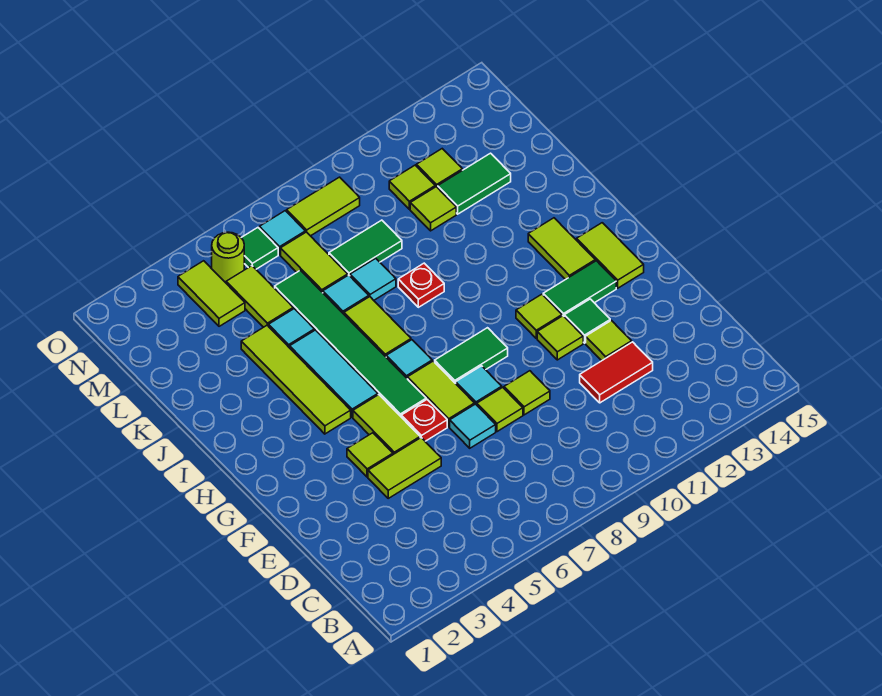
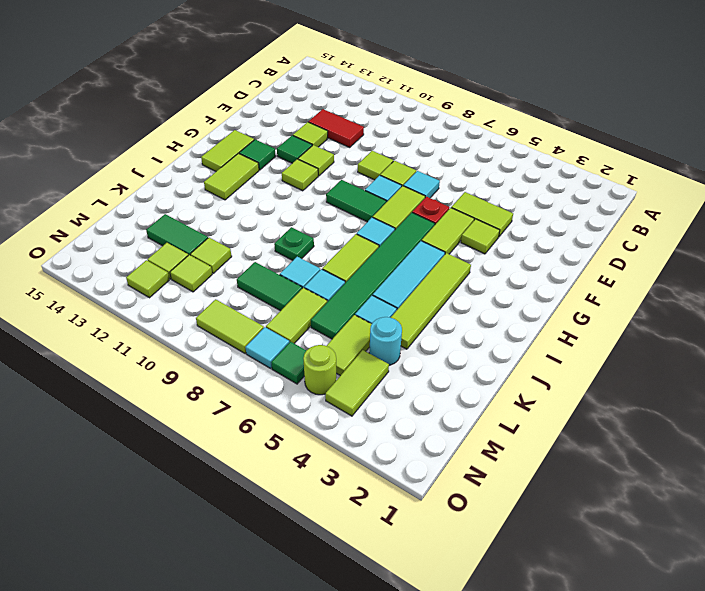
green 1x2 tile [543,261,616,316] -> green 1x1 tile [239,140,276,170]
red 1x1 plate [398,263,444,307] -> green 1x1 plate [274,227,314,260]
none -> cyan 1x1 round brick [369,317,402,365]
none -> lime 1x1 tile [126,260,169,298]

